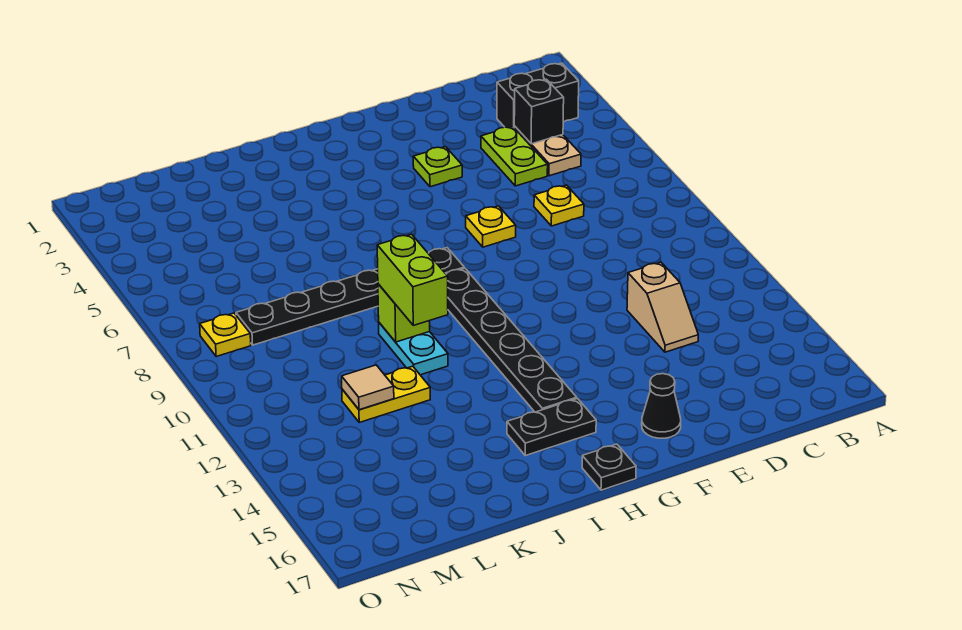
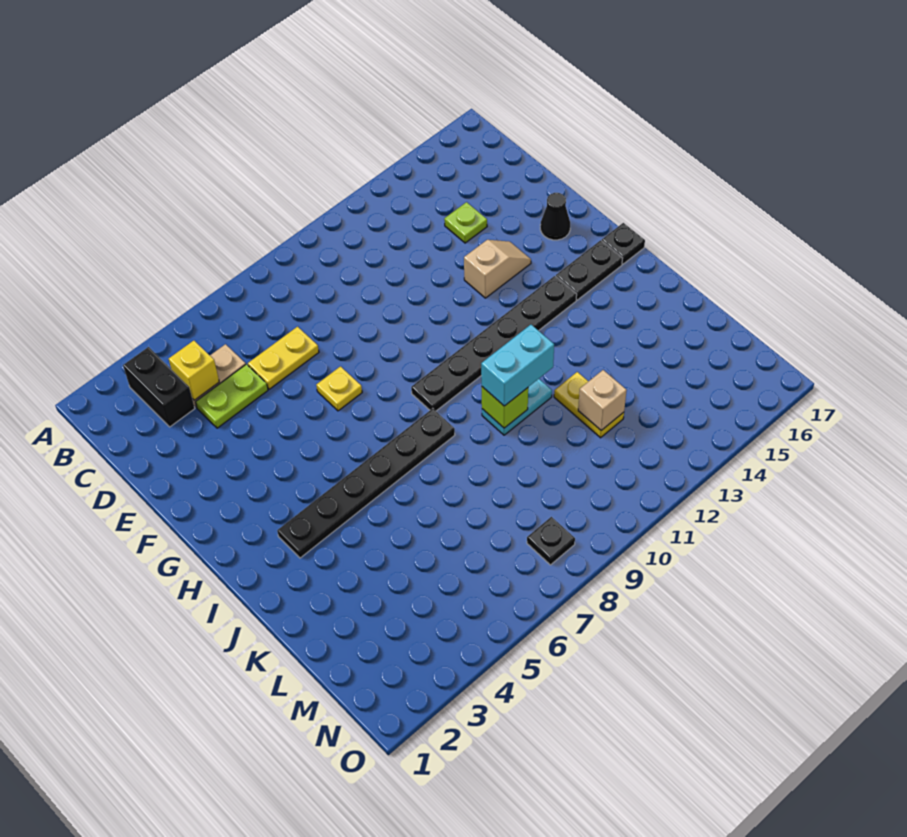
black 1x1 brick [514,79,564,144] -> yellow 1x1 brick [169,341,219,400]
yellow 1x1 plate [534,185,584,226] -> yellow 1x2 plate [248,327,319,389]
tan 1x2 slope [627,262,698,352] -> tan 1x2 slope moved to [464,240,531,298]
lime 1x1 plate [413,147,462,187] -> lime 1x1 plate moved to [444,202,487,243]
black 1x6 plate [236,248,464,345] -> black 1x6 plate turned to [277,408,455,558]
black 1x2 plate [507,399,596,456] -> black 1x2 plate turned to [556,240,623,300]
lime 1x2 brick [377,234,448,325] -> cyan 1x2 brick [481,325,554,406]
tan 1x1 tile [342,365,394,410] -> tan 1x1 brick [578,370,627,430]
yellow 1x1 plate [200,313,251,357] -> black 1x1 plate [527,517,575,565]

